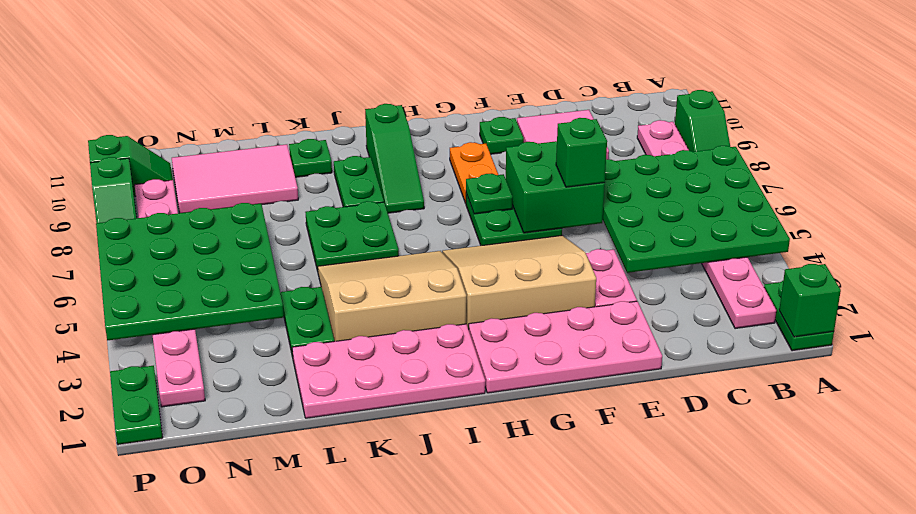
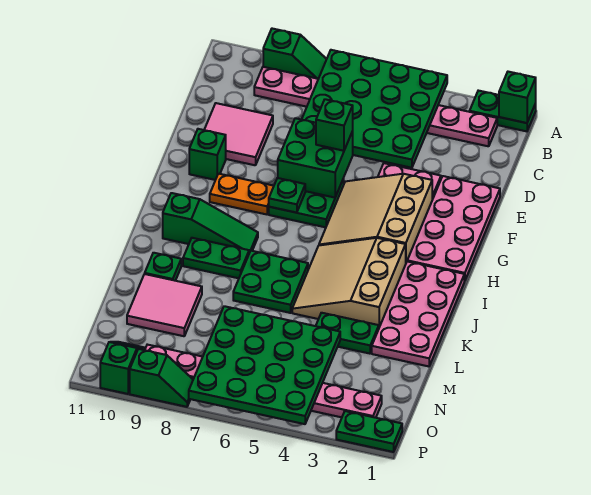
green 1x1 plate [480,117,524,154] -> green 1x1 brick [189,129,226,180]
pink 2x3 tile [172,144,298,213] -> pink 2x2 tile [127,274,202,336]

